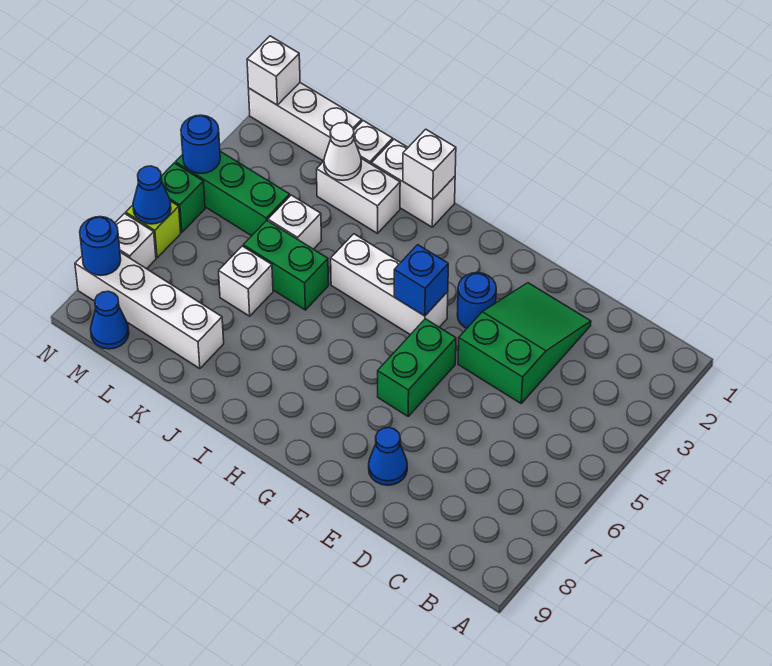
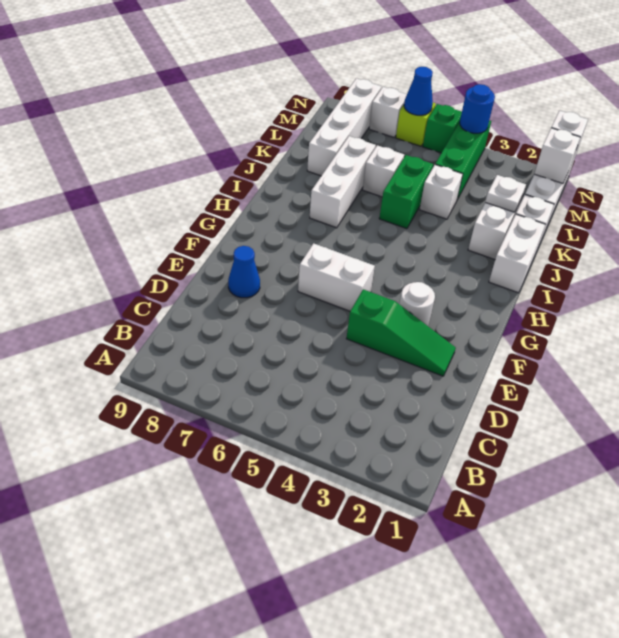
green 2x3 slope [458,283,591,403] -> green 1x3 slope [346,289,456,376]
blue 1x1 round brick [457,273,496,328] -> white 1x1 round brick [400,282,435,326]
green 1x2 brick [378,319,456,416] -> white 1x2 brick [298,243,375,311]
white 1x3 brick [331,234,448,335] -> white 1x3 brick moved to [310,136,376,228]
blue 1x1 brick [394,245,448,316] -> none
white 1x1 brick [403,129,456,200] -> white 1x1 brick moved to [534,128,580,183]
white 1x1 cone [324,123,361,180] -> white 1x1 plate [485,175,526,212]
blue 1x1 cone [91,291,129,349] -> none
blue 1x1 round brick [80,217,121,275] -> none

